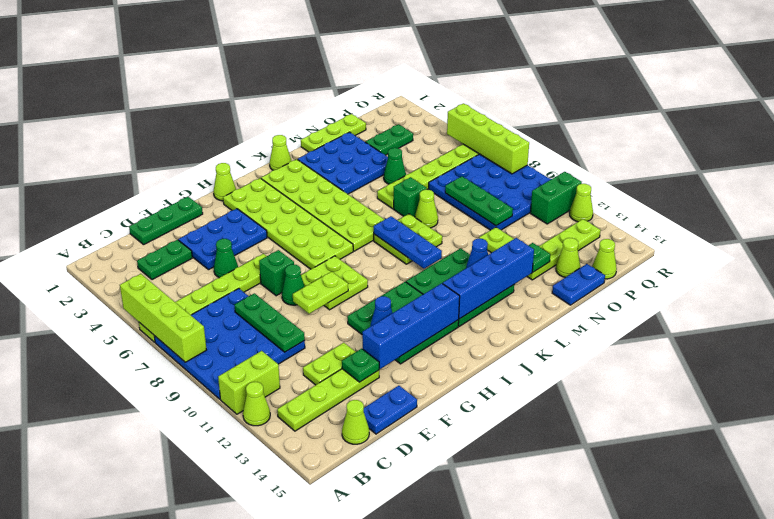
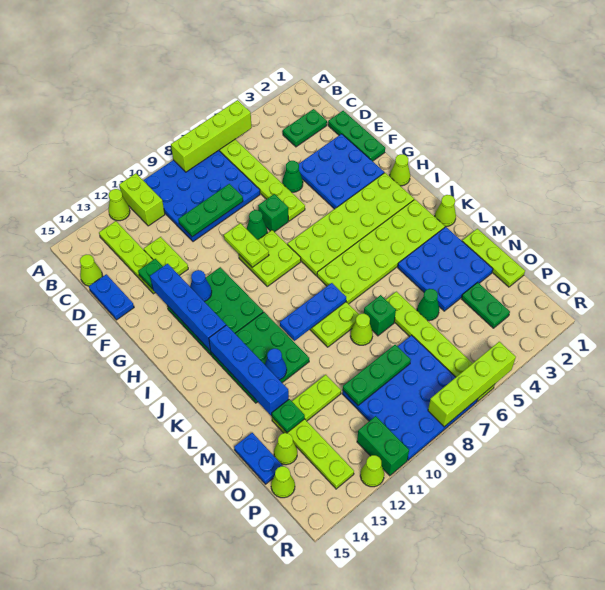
green 1x2 plate [137,240,192,280] -> green 1x2 plate turned to [283,109,327,147]
blue 2x3 plate [178,209,267,270] -> blue 3x3 plate [299,134,384,209]

